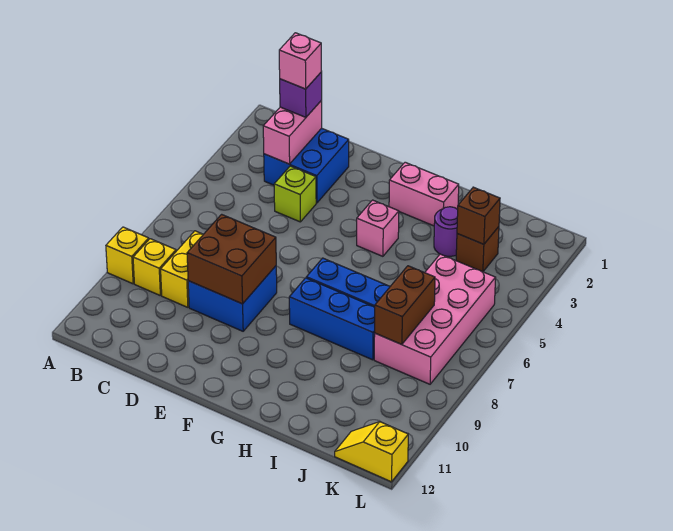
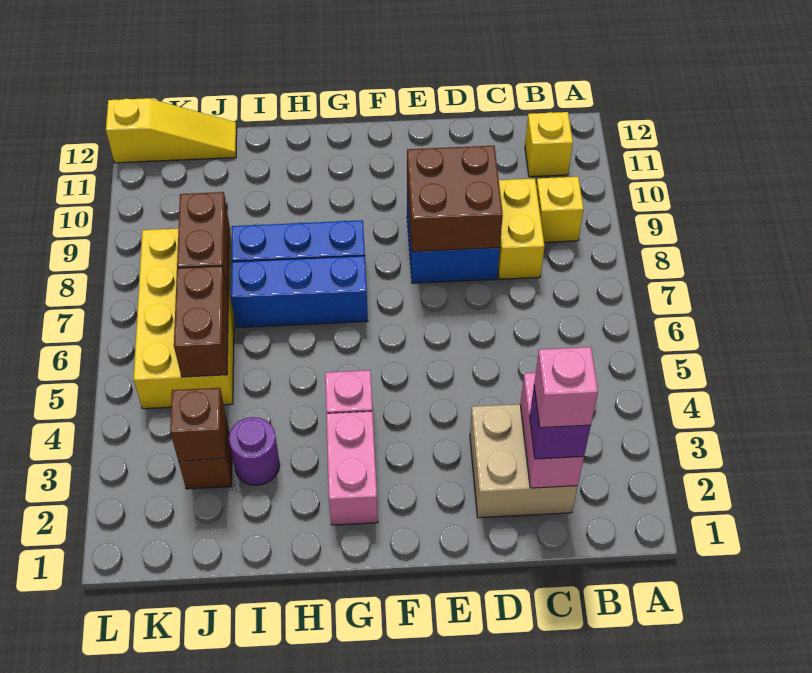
yellow 1x1 brick [106,227,149,284] -> yellow 1x1 brick moved to [525,112,573,177]
blue 2x2 brick [264,128,349,203] -> tan 2x2 brick [470,404,578,518]
lime 1x1 brick [274,166,316,222] -> none
pink 1x2 brick [389,162,459,226] -> pink 1x2 brick turned to [326,411,378,525]
pink 2x4 brick [374,254,496,384] -> yellow 2x4 brick [134,228,234,409]
none -> brown 1x2 brick [174,266,228,377]
yellow 1x2 slope [335,422,408,482] -> yellow 1x3 slope [106,98,237,163]

